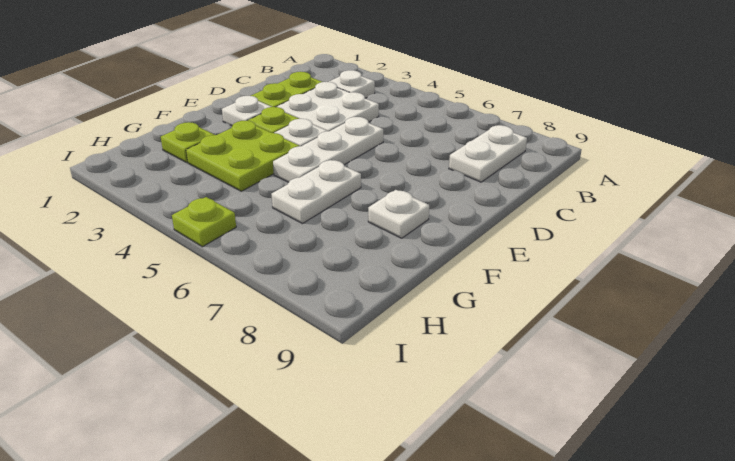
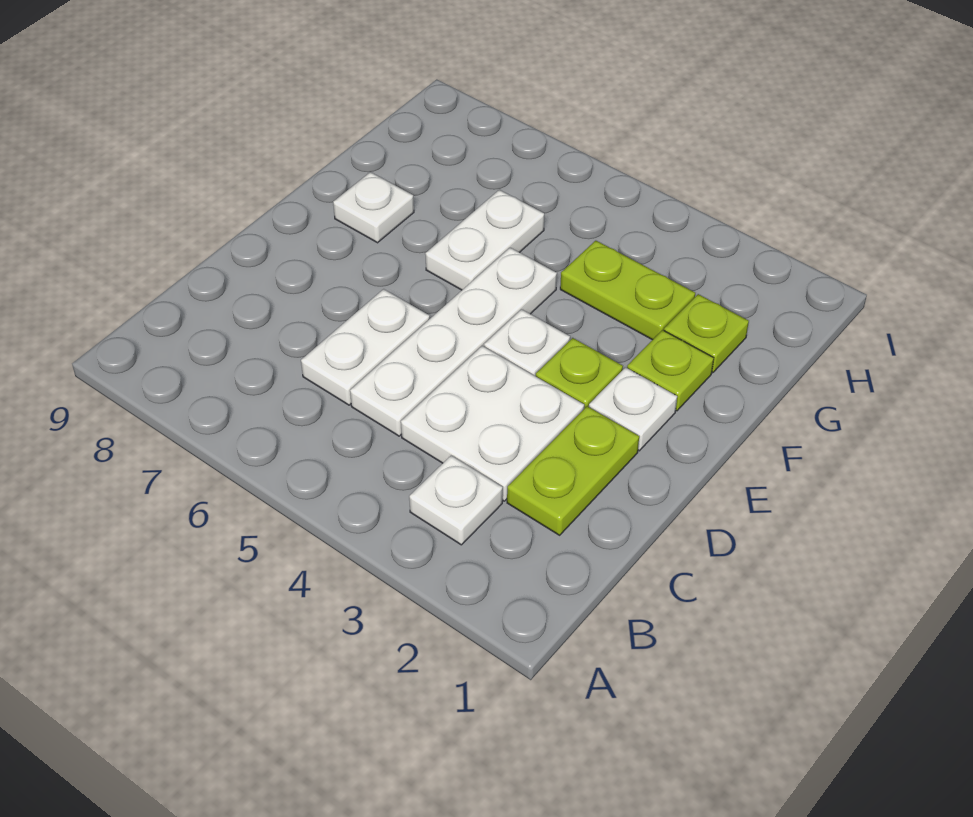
white 1x2 plate [449,125,527,182] -> white 1x2 plate moved to [301,289,430,405]
white 1x3 plate [273,117,383,182] -> white 1x4 plate [350,248,557,436]
lime 2x2 plate [186,121,299,191] -> lime 1x2 plate [560,241,695,340]
lime 1x1 plate [172,197,236,247] -> lime 1x1 plate moved to [627,330,714,411]

